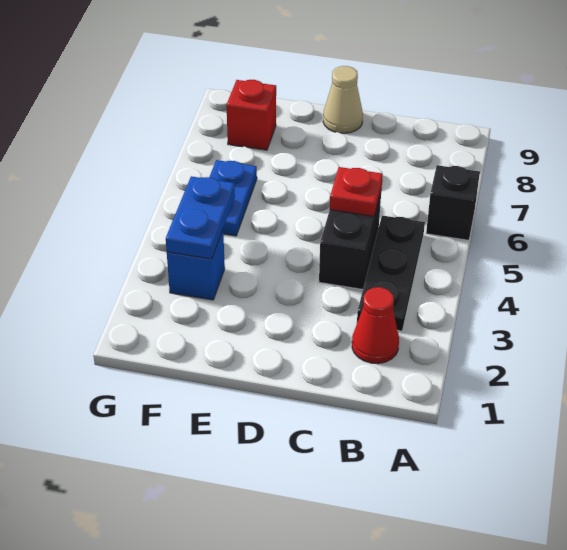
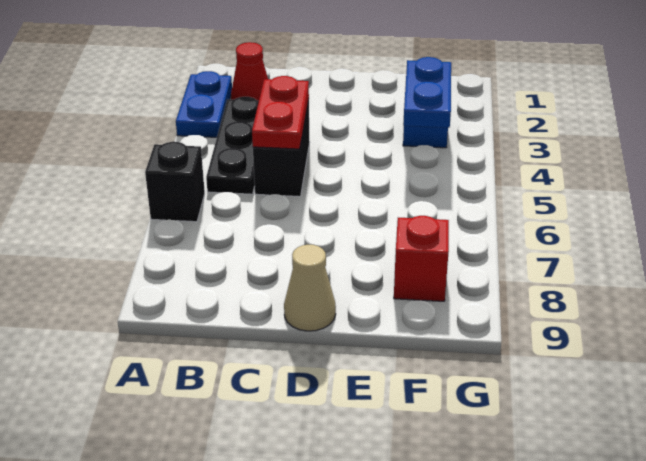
red 1x1 plate [330,167,383,216] -> red 1x2 plate [252,76,309,149]
blue 1x2 plate [210,160,257,236] -> blue 1x2 plate moved to [176,71,232,137]

